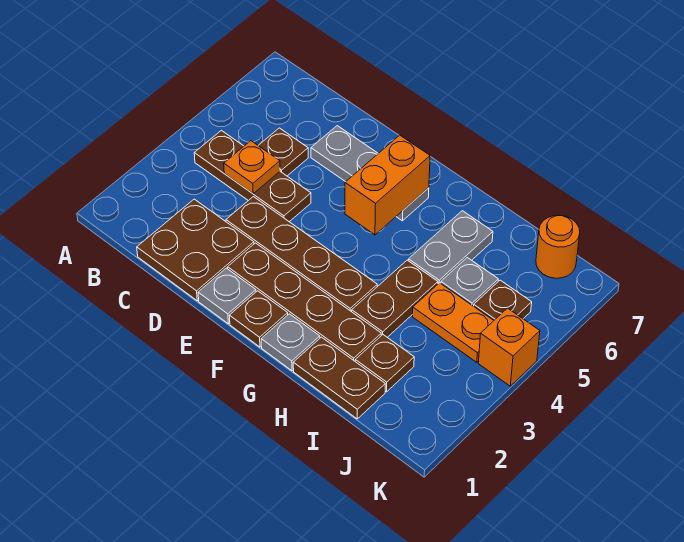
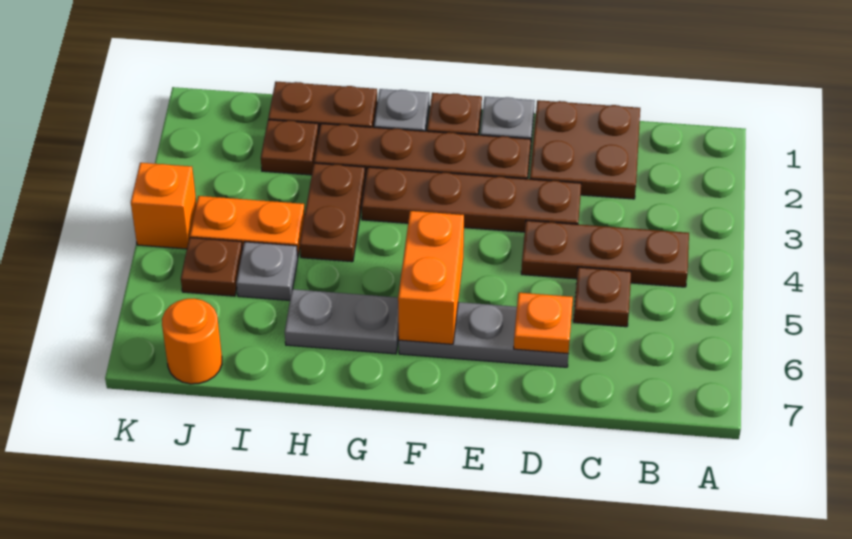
orange 1x1 plate [224,141,280,194] -> orange 1x1 plate moved to [514,293,573,354]
grey 1x2 plate [408,211,493,284] -> grey 1x2 plate turned to [285,289,399,354]

